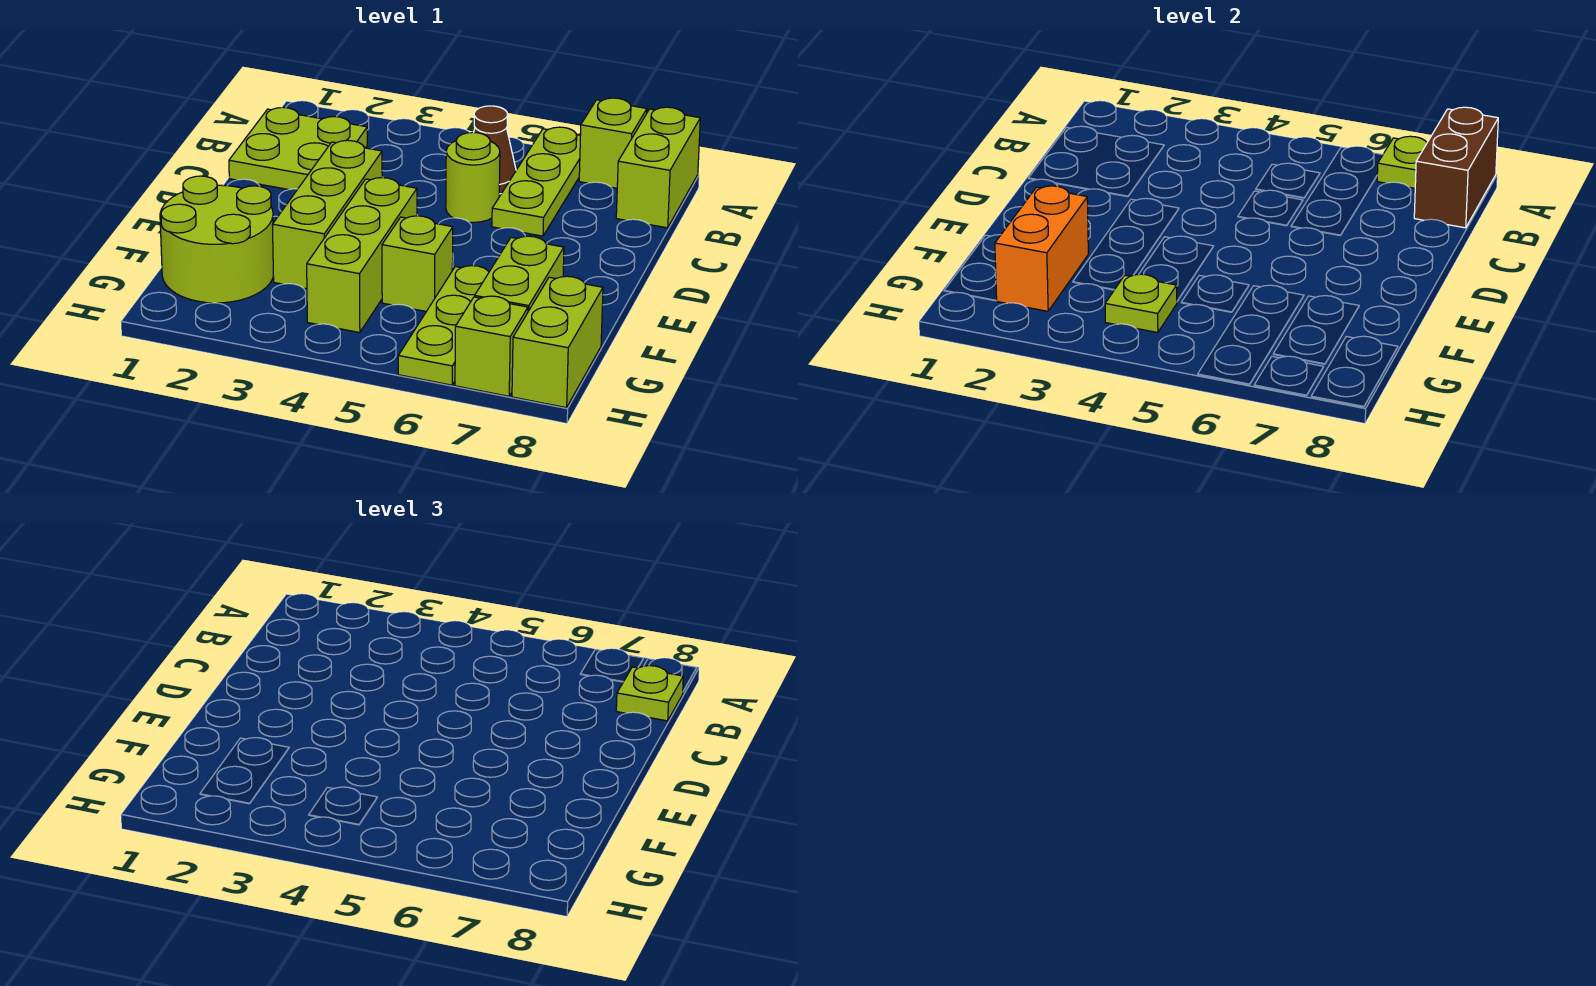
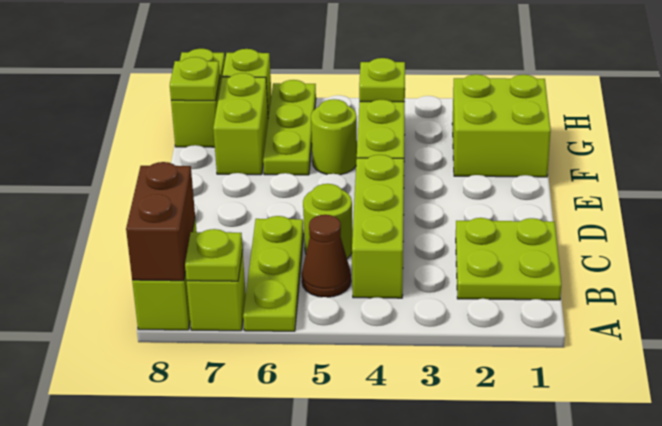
lime 1x1 plate [616,666,683,721] -> lime 1x1 plate moved to [170,57,220,101]
lime 1x3 brick [272,140,382,289] -> lime 1x3 brick moved to [352,155,404,298]
lime 2x2 round brick [160,176,273,303] -> lime 2x2 brick [452,74,551,177]
orange 1x2 brick [995,186,1088,311] -> none
lime 1x1 brick [382,216,453,311] -> lime 1x1 round brick [311,99,357,175]

